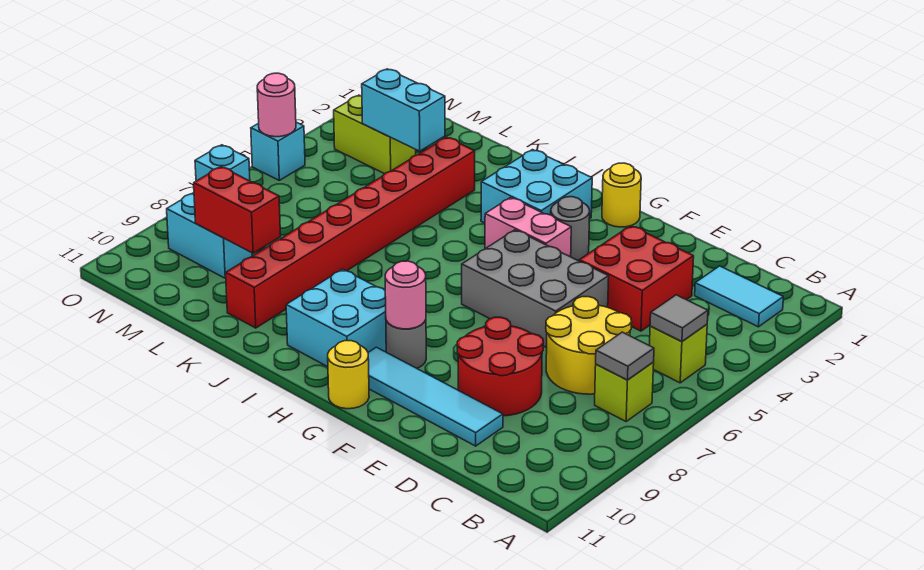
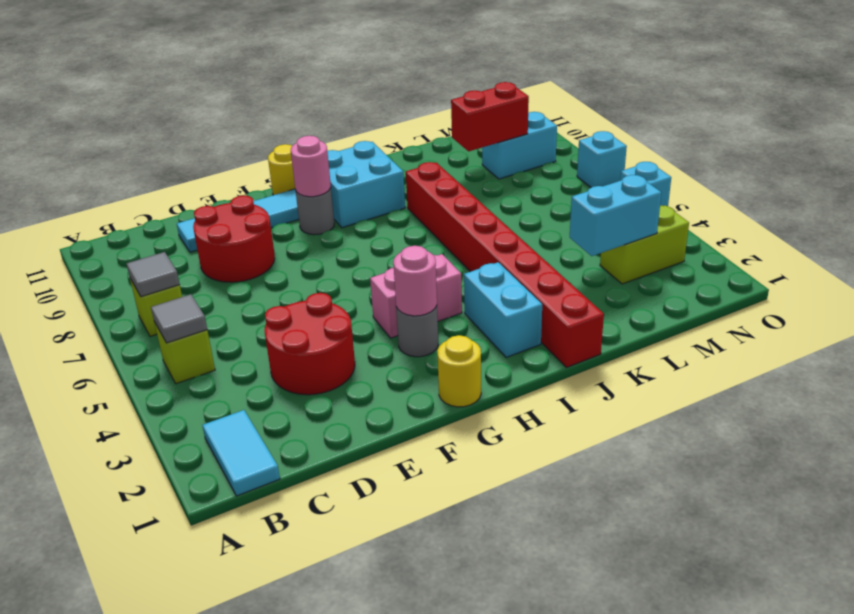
cyan 1x2 tile [695,266,783,327] -> cyan 1x2 tile turned to [202,410,280,496]
yellow 2x2 round brick [546,297,632,394] -> none
red 2x2 brick [579,226,694,331] -> red 2x2 round brick [265,293,355,395]
grey 2x3 brick [462,230,609,348] -> none
cyan 2x2 brick [481,150,592,223] -> cyan 1x2 brick [464,262,542,357]
red 1x8 brick [226,137,475,328] -> red 1x8 brick moved to [406,162,604,368]
pink 1x1 round brick [257,73,296,137] -> pink 1x1 round brick moved to [393,246,437,316]

